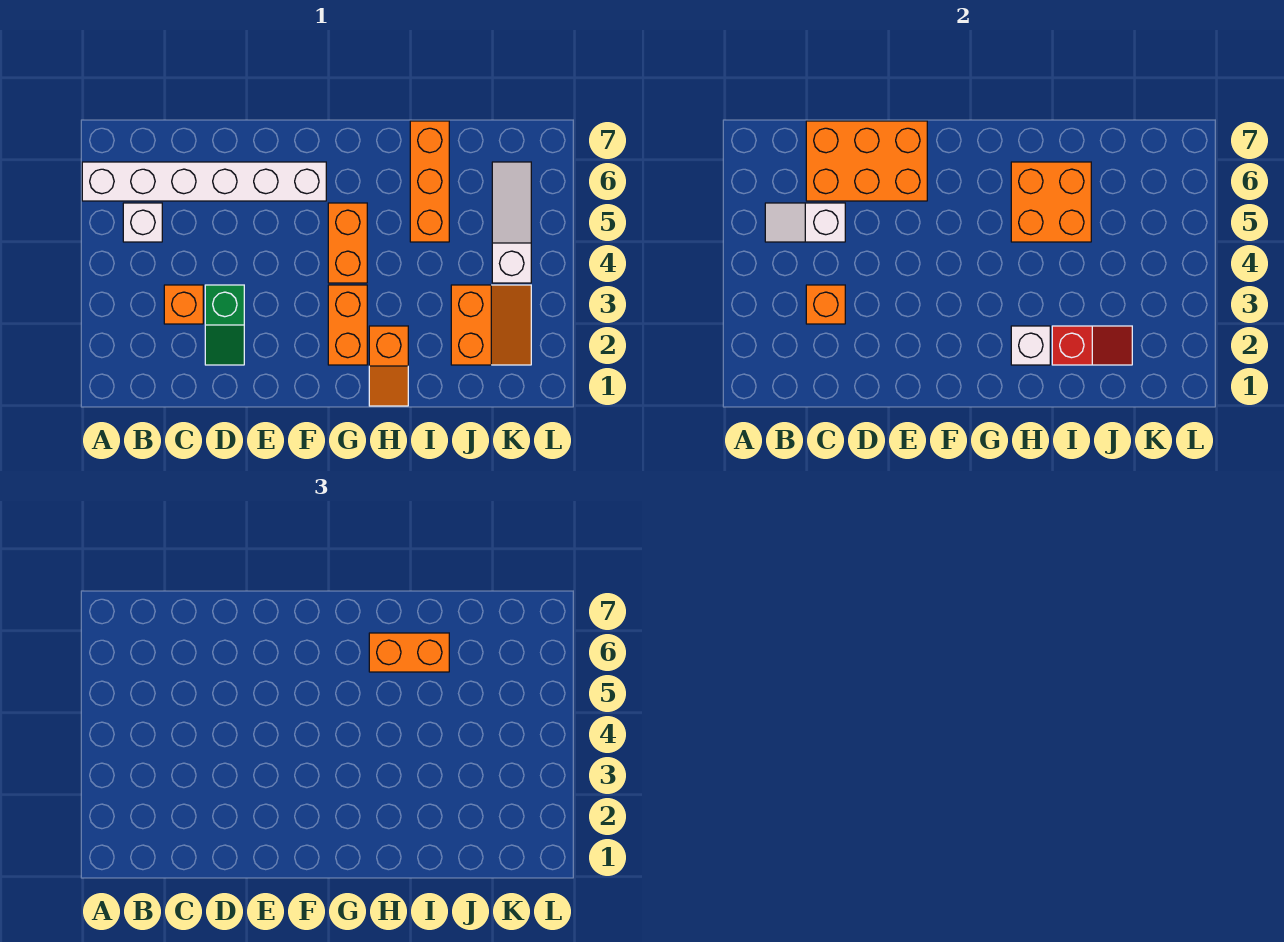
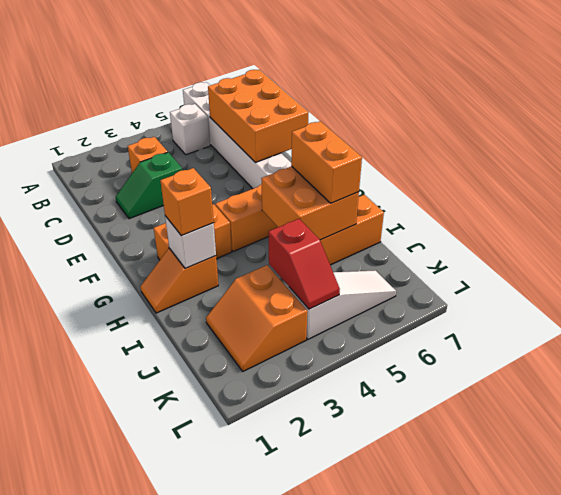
white 1x2 slope [765,203,845,242] -> none
orange 1x1 brick [806,285,845,324] -> orange 1x1 brick moved to [160,168,214,236]
red 1x2 slope [1052,326,1132,365] -> red 1x2 slope moved to [268,219,340,309]
orange 2x2 slope [451,285,531,365] -> orange 2x2 slope turned to [206,265,307,371]

